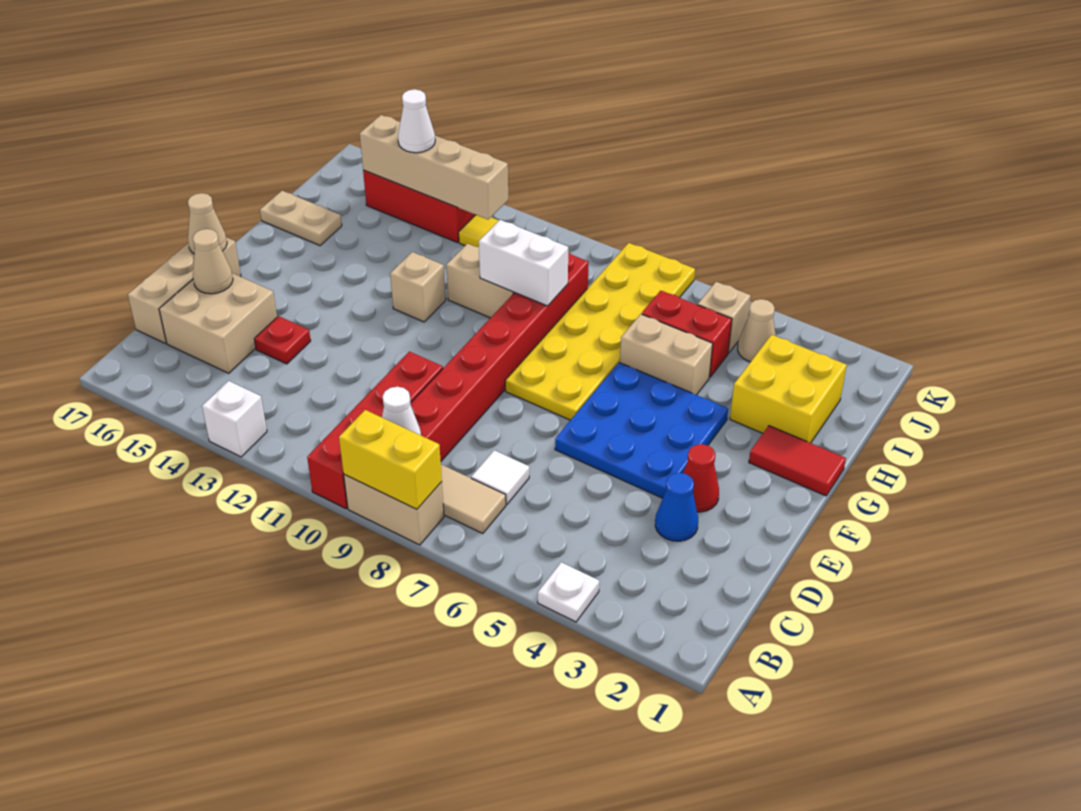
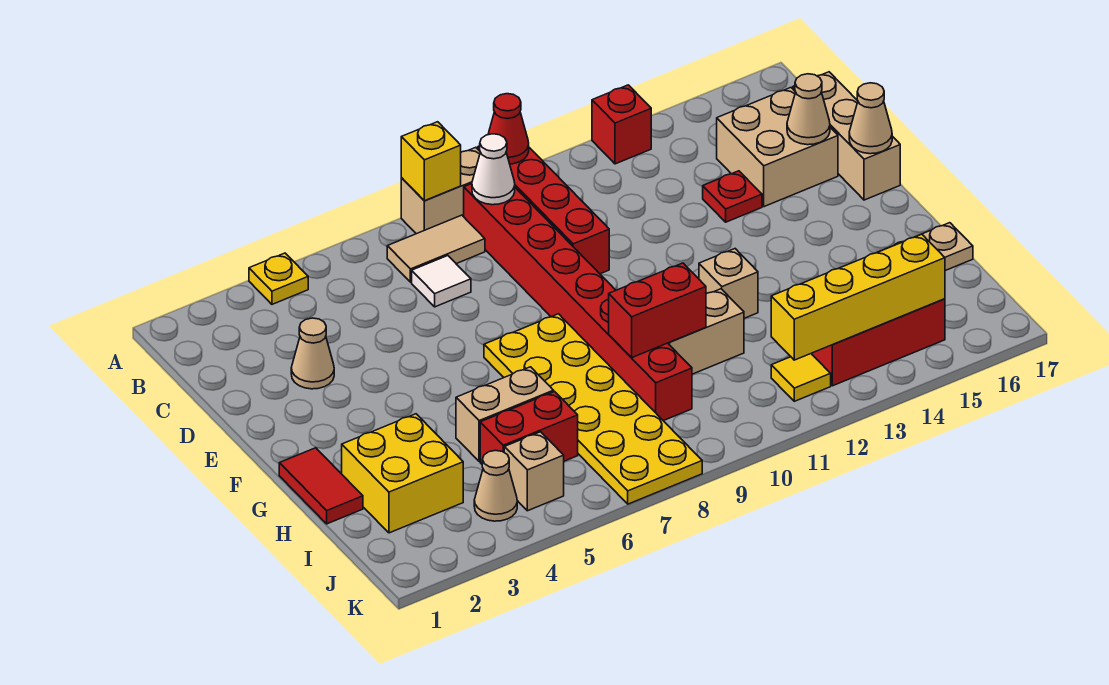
white 1x1 plate [538,562,599,622] -> yellow 1x1 plate [249,253,308,304]
yellow 1x2 brick [339,410,442,509] -> yellow 1x1 brick [401,122,461,201]
white 1x1 brick [202,381,267,457] -> red 1x1 brick [592,85,652,164]
blue 1x1 cone [655,473,698,541] -> tan 1x1 cone [291,318,334,389]
red 1x1 cone [683,444,719,512] -> red 1x1 cone moved to [488,94,529,164]
blue 3x3 plate [555,363,728,498] -> none
red 1x2 tile [749,426,846,496] -> red 1x2 tile turned to [279,448,363,524]
white 1x2 brick [479,220,568,306] -> red 1x2 brick [609,263,706,358]
tan 1x4 brick [360,115,508,219] -> yellow 1x4 brick [771,234,945,360]
white 1x1 cone [398,89,435,153] -> none

